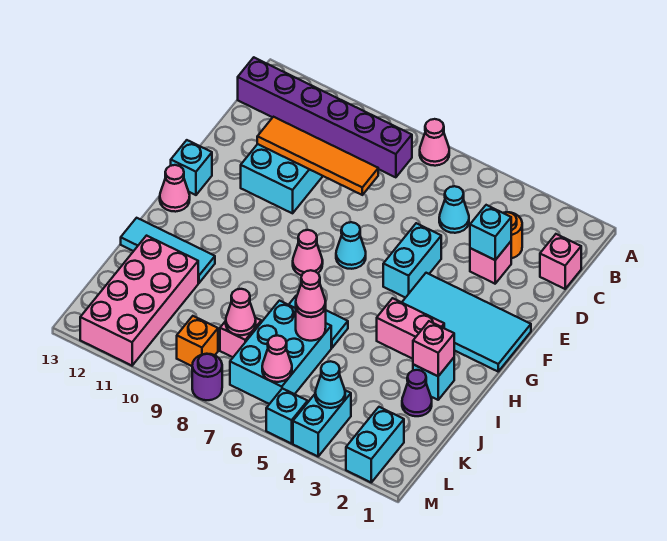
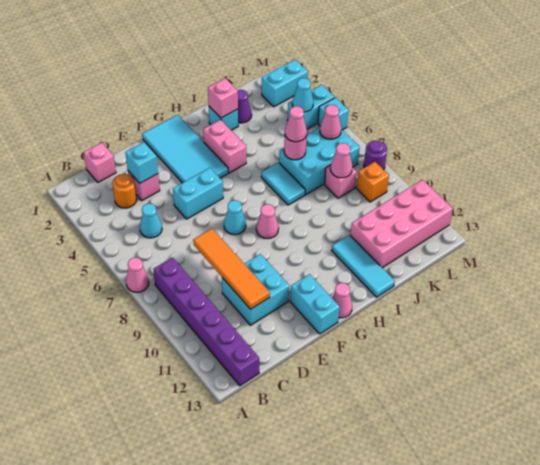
cyan 1x1 brick [171,140,212,195] -> cyan 1x2 brick [290,274,340,334]

